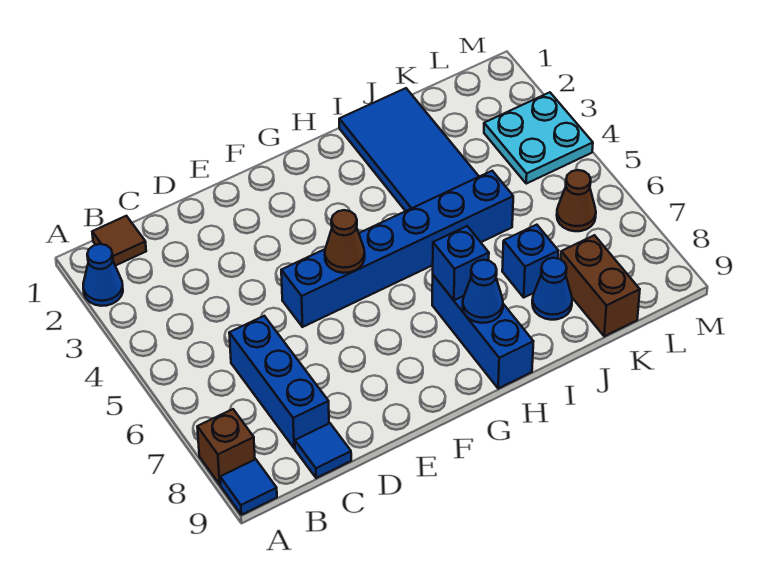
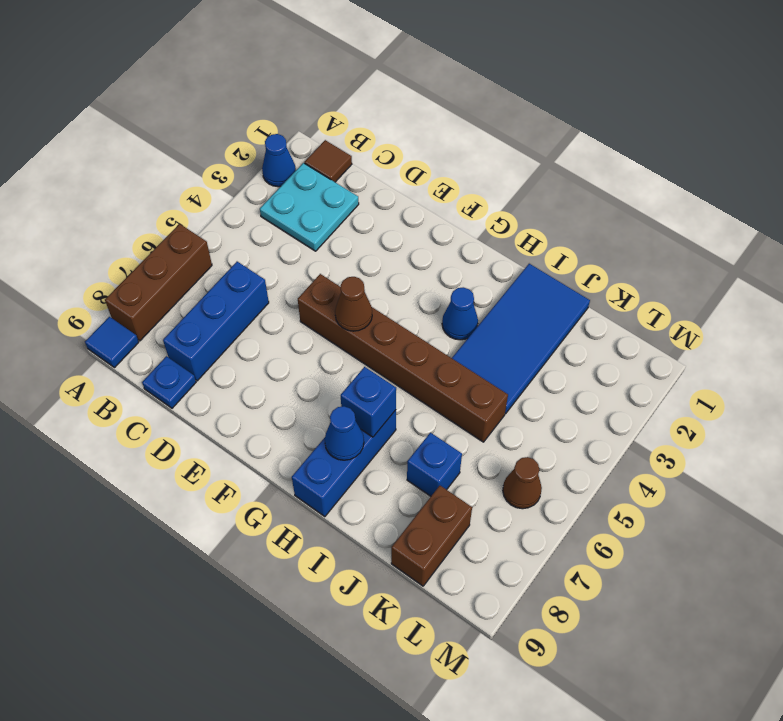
brown 1x1 brick [197,409,255,485] -> brown 1x3 brick [105,224,212,341]
blue 1x1 tile [295,423,351,478] -> blue 1x1 plate [142,356,196,408]
blue 1x6 brick [281,171,513,327] -> brown 1x6 brick [298,274,508,442]
blue 1x1 cone [532,258,572,320] -> blue 1x1 cone moved to [442,287,478,340]
cyan 2x2 plate [484,92,593,184] -> cyan 2x2 plate moved to [260,163,359,251]

